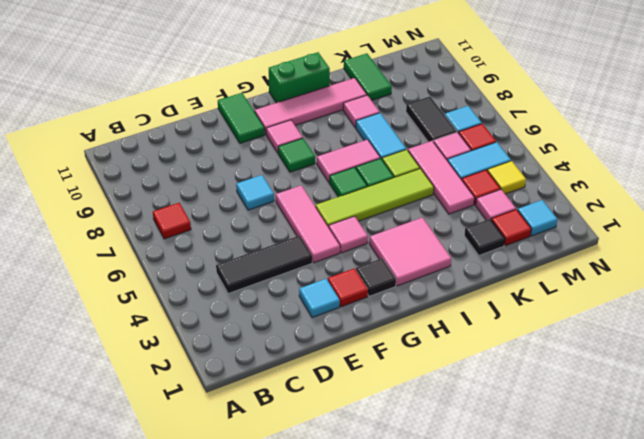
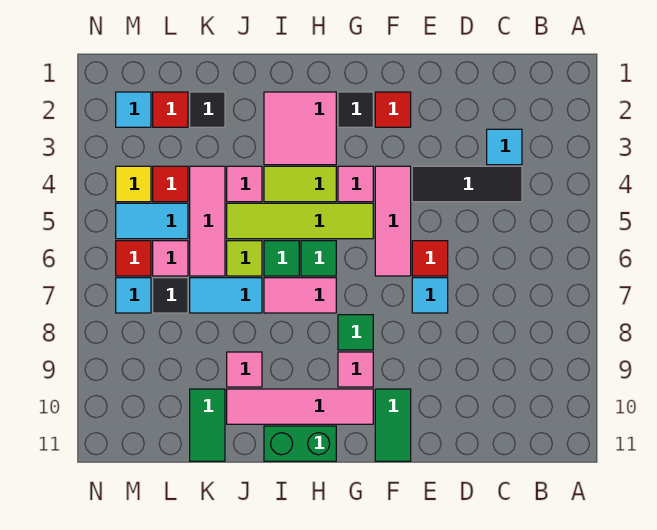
red 1x1 tile [153,203,191,239] -> red 1x1 tile moved to [412,241,448,276]
cyan 1x1 tile [299,279,340,318] -> cyan 1x1 tile moved to [487,129,522,165]
none -> lime 1x2 tile [264,166,336,202]
cyan 1x2 tile [356,113,406,159] -> cyan 1x2 tile turned to [190,278,262,313]
pink 1x1 tile [476,189,516,220] -> pink 1x1 tile moved to [227,166,262,202]
black 1x2 tile [406,97,457,142] -> black 1x1 tile [153,278,188,313]

